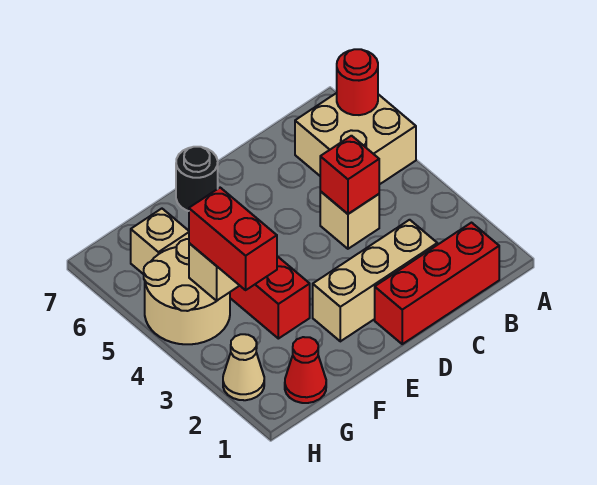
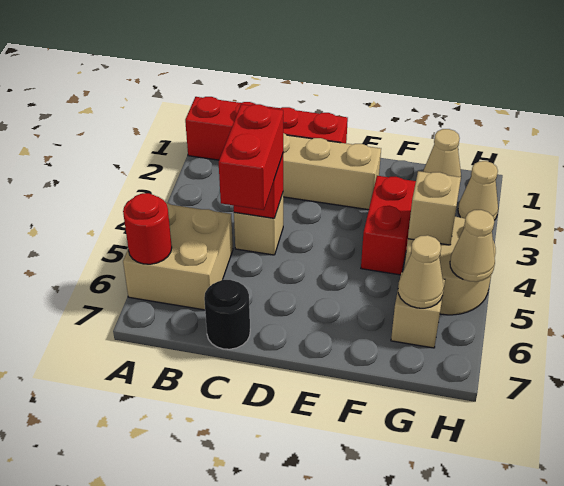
red 1x3 brick [375,223,499,344] -> red 1x4 brick [185,97,348,160]
black 1x1 round brick [176,147,218,211] -> black 1x1 round brick moved to [204,280,250,349]
red 1x1 cone [285,337,326,403] -> tan 1x1 cone [423,129,461,177]
red 1x2 brick [189,188,277,290] -> red 1x2 brick moved to [219,104,283,210]
none -> tan 1x1 cone [398,235,444,308]
none -> tan 1x1 cone [450,210,495,282]

